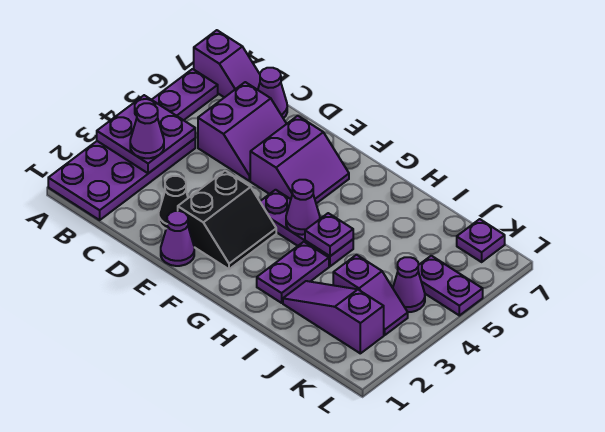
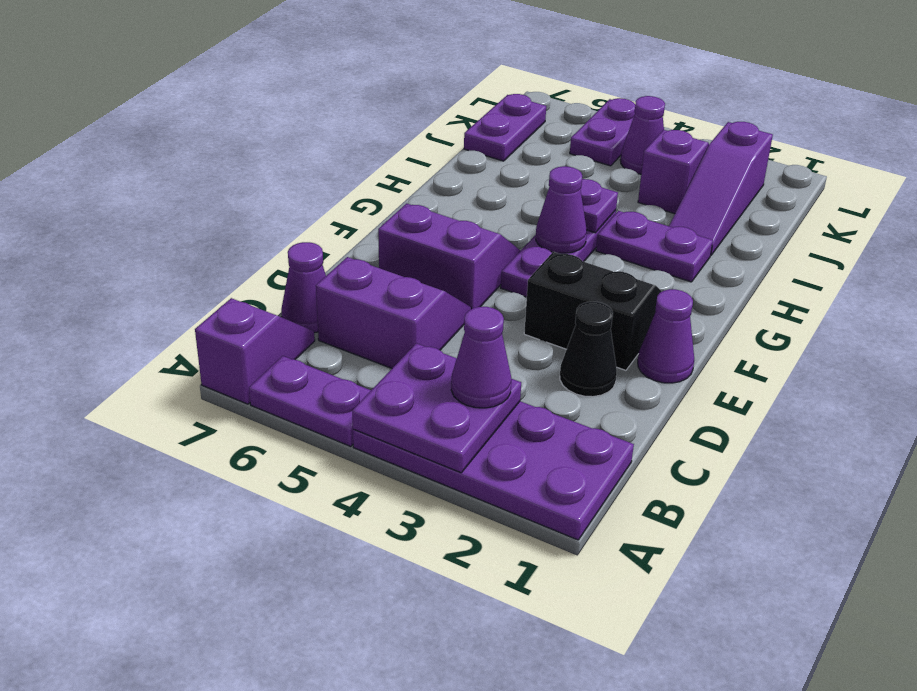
purple 1x1 plate [457,219,505,262] -> purple 1x2 plate [464,94,546,161]

